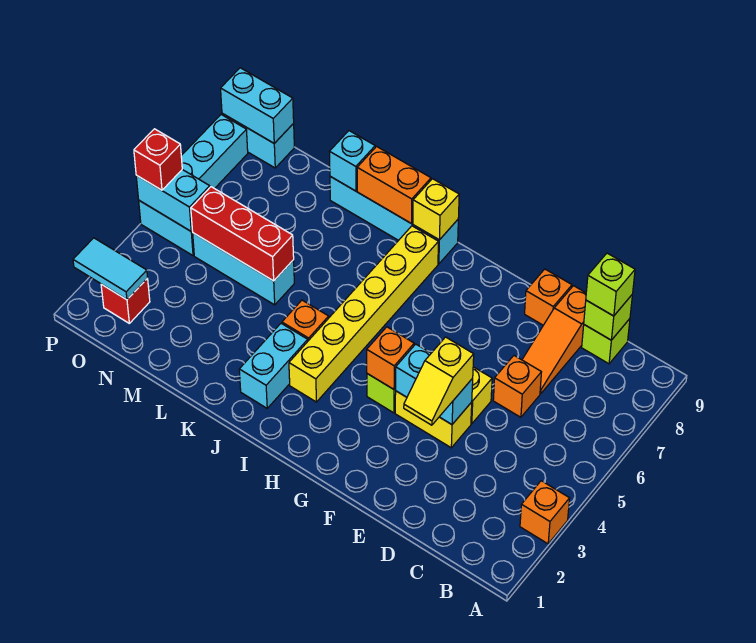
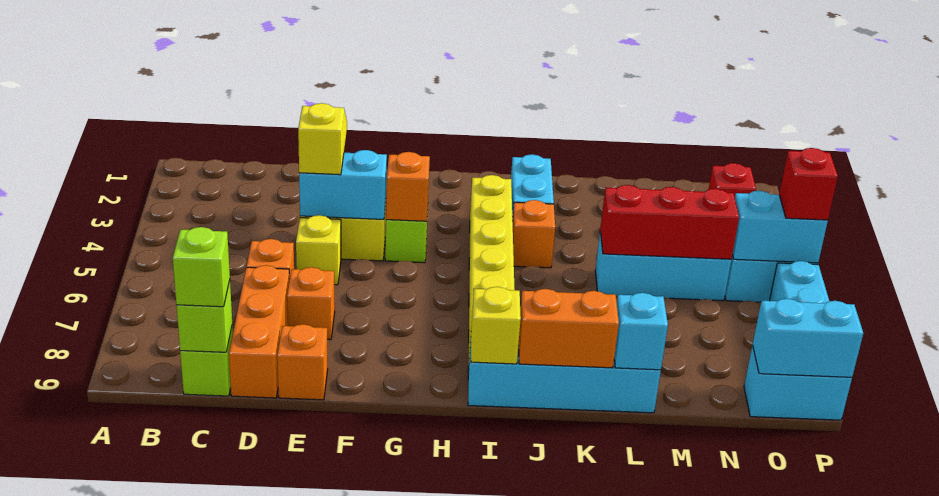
orange 1x1 brick [520,481,570,544] -> orange 1x1 brick moved to [287,267,335,340]
orange 1x3 slope [522,286,586,394] -> orange 1x3 brick [229,265,290,398]
cyan 1x2 tile [73,238,148,300] -> none

